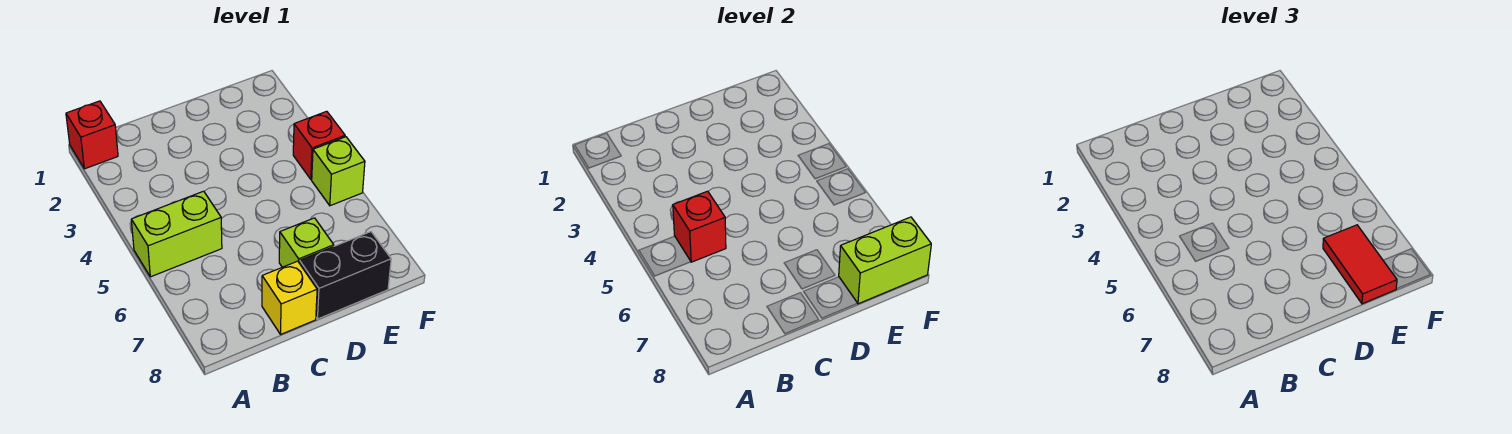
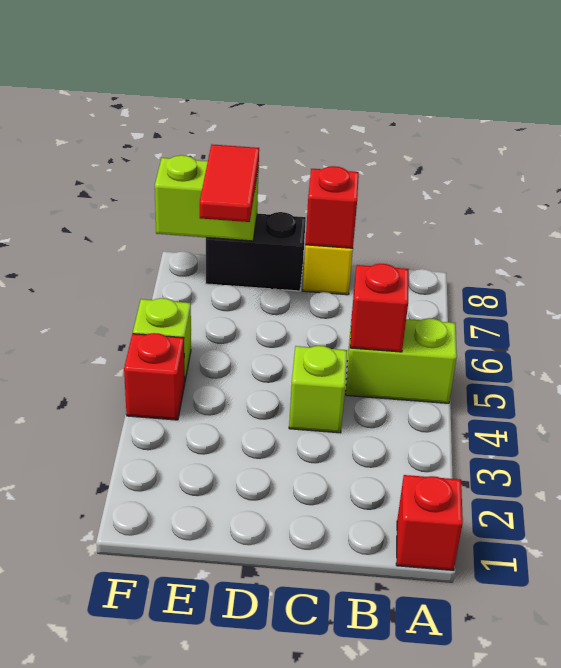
none -> red 1x1 brick [305,166,359,248]
lime 1x1 brick [279,218,334,267] -> lime 1x1 brick moved to [289,346,347,433]

